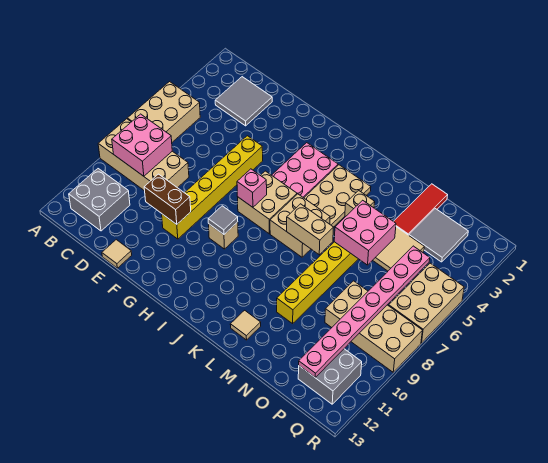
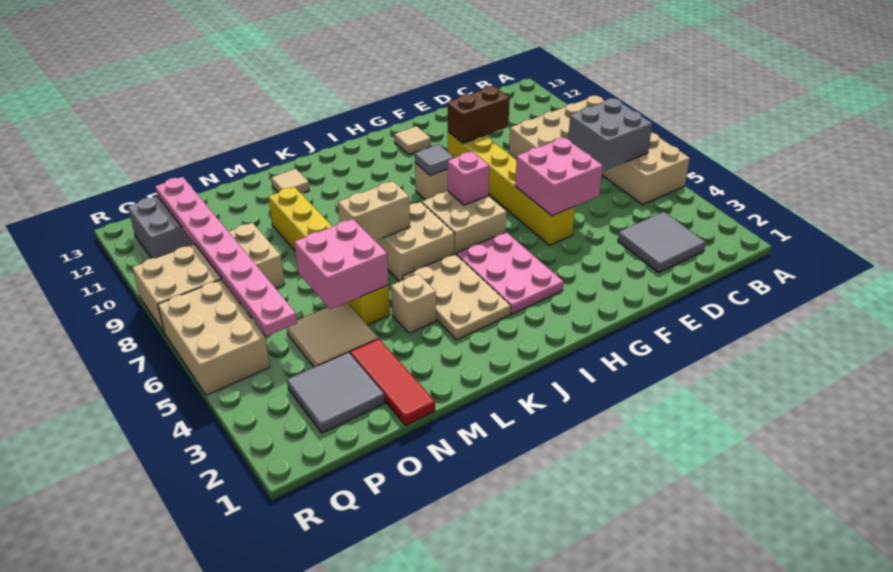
pink 2x2 brick [112,114,172,176] -> pink 2x2 brick moved to [515,137,603,216]
grey 2x2 brick [69,169,130,231] -> grey 2x2 brick moved to [568,98,652,171]
tan 1x1 tile [102,240,132,268] -> tan 1x1 tile moved to [395,126,431,154]

